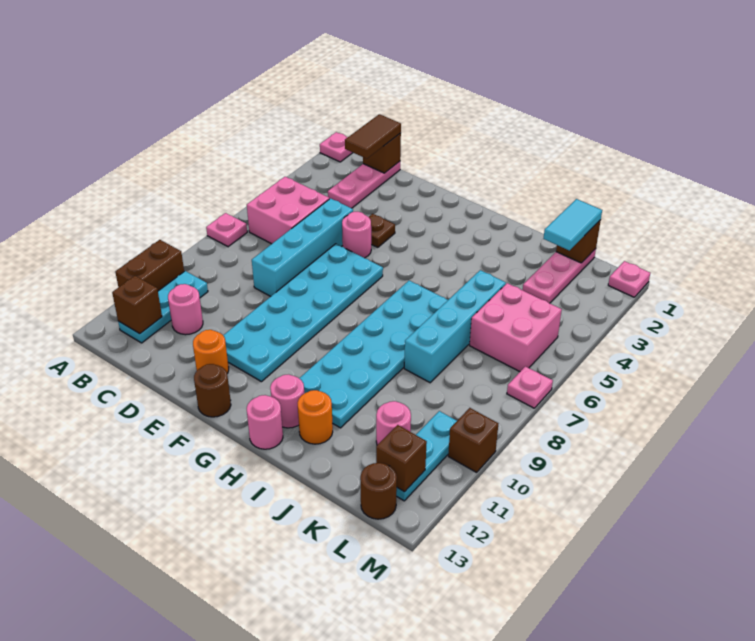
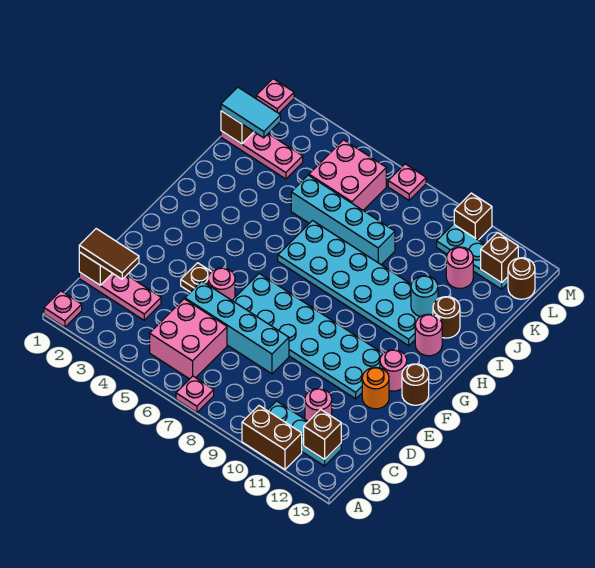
pink 1x1 round brick [247,395,283,449] -> pink 1x1 round brick moved to [380,350,407,391]
none -> cyan 1x1 round brick [411,276,438,317]
orange 1x1 round brick [298,390,333,444] -> brown 1x1 round brick [433,297,460,338]

